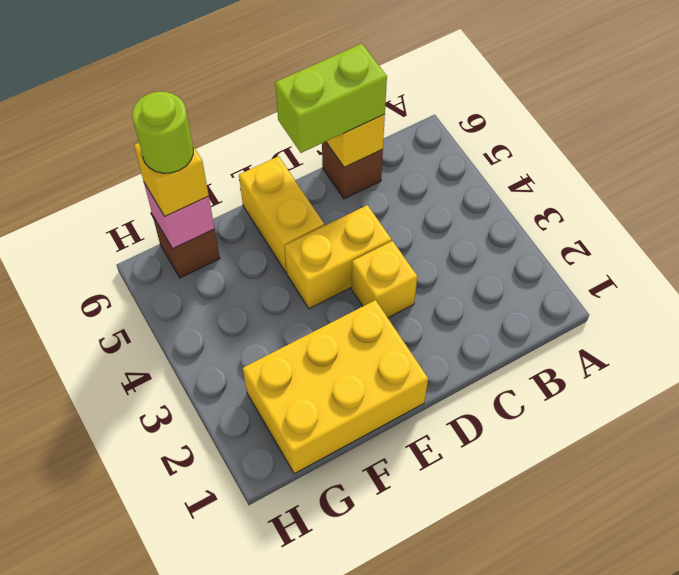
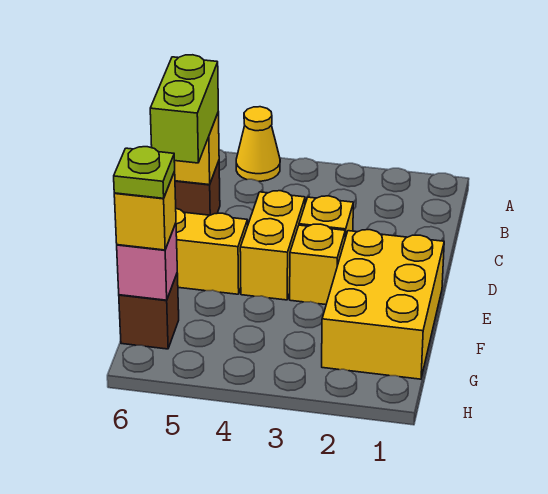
none -> yellow 1x1 cone [236,107,280,181]
none -> yellow 1x1 brick [290,224,345,305]
lime 1x1 round brick [132,92,193,173] -> lime 1x1 plate [114,147,175,198]

